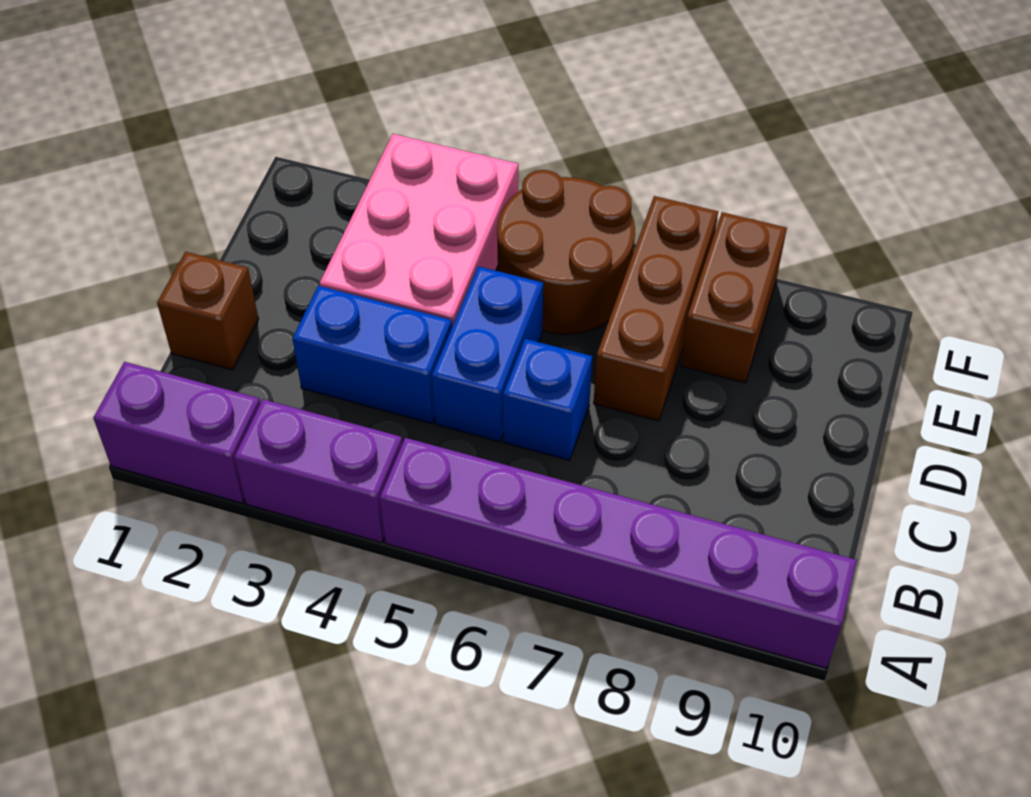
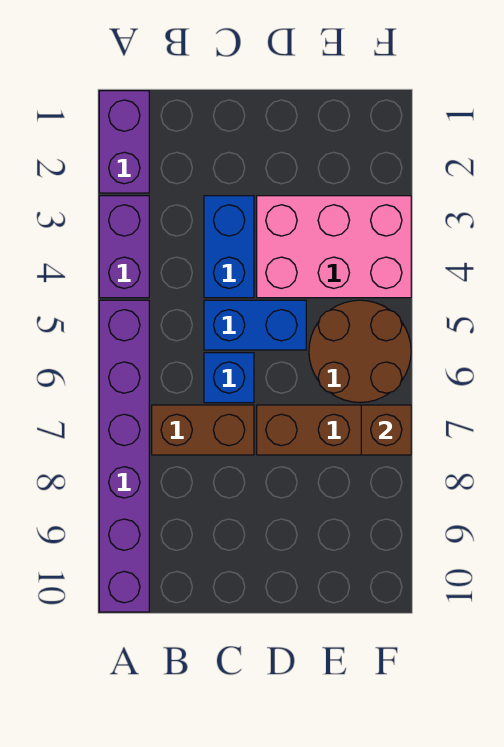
brown 1x1 brick [157,252,258,370] -> brown 1x1 brick moved to [361,405,411,455]
brown 1x2 brick [681,212,787,383] -> brown 1x2 brick moved to [152,405,254,455]

